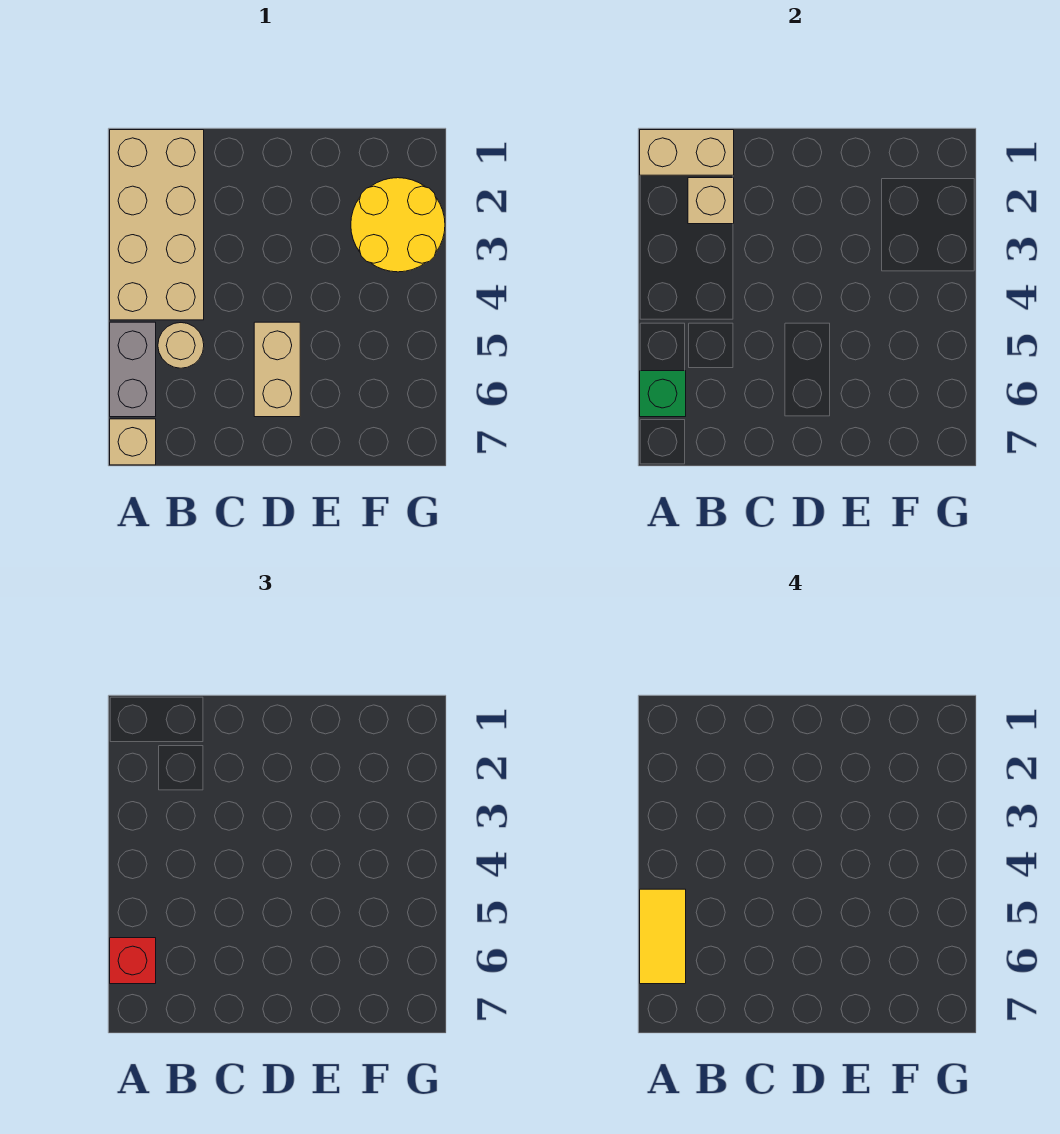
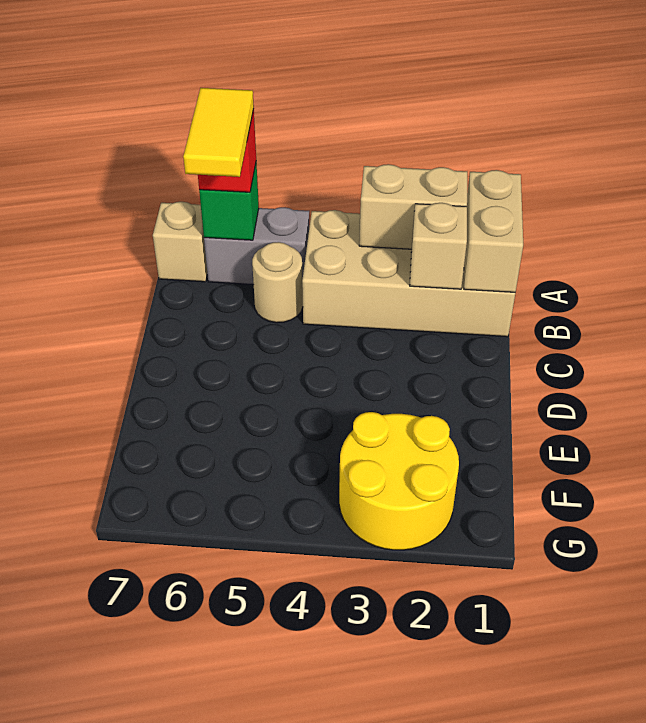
yellow 1x2 tile [640,889,686,984] -> yellow 1x2 tile turned to [183,88,254,177]
tan 1x2 brick [254,322,300,417] -> tan 1x2 brick moved to [359,164,467,249]

